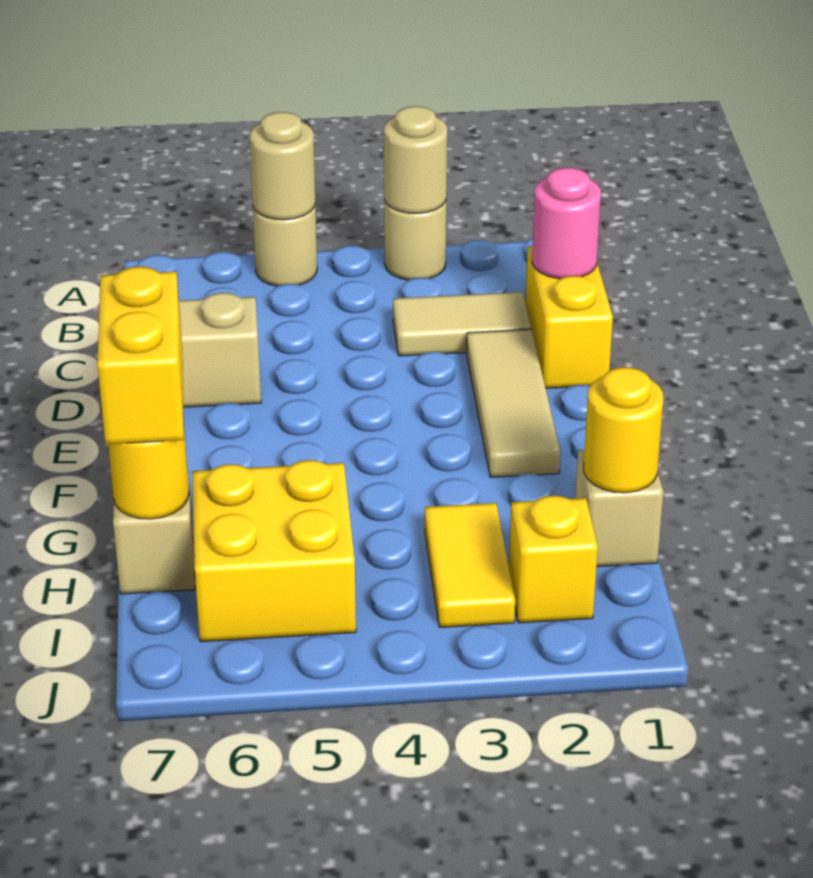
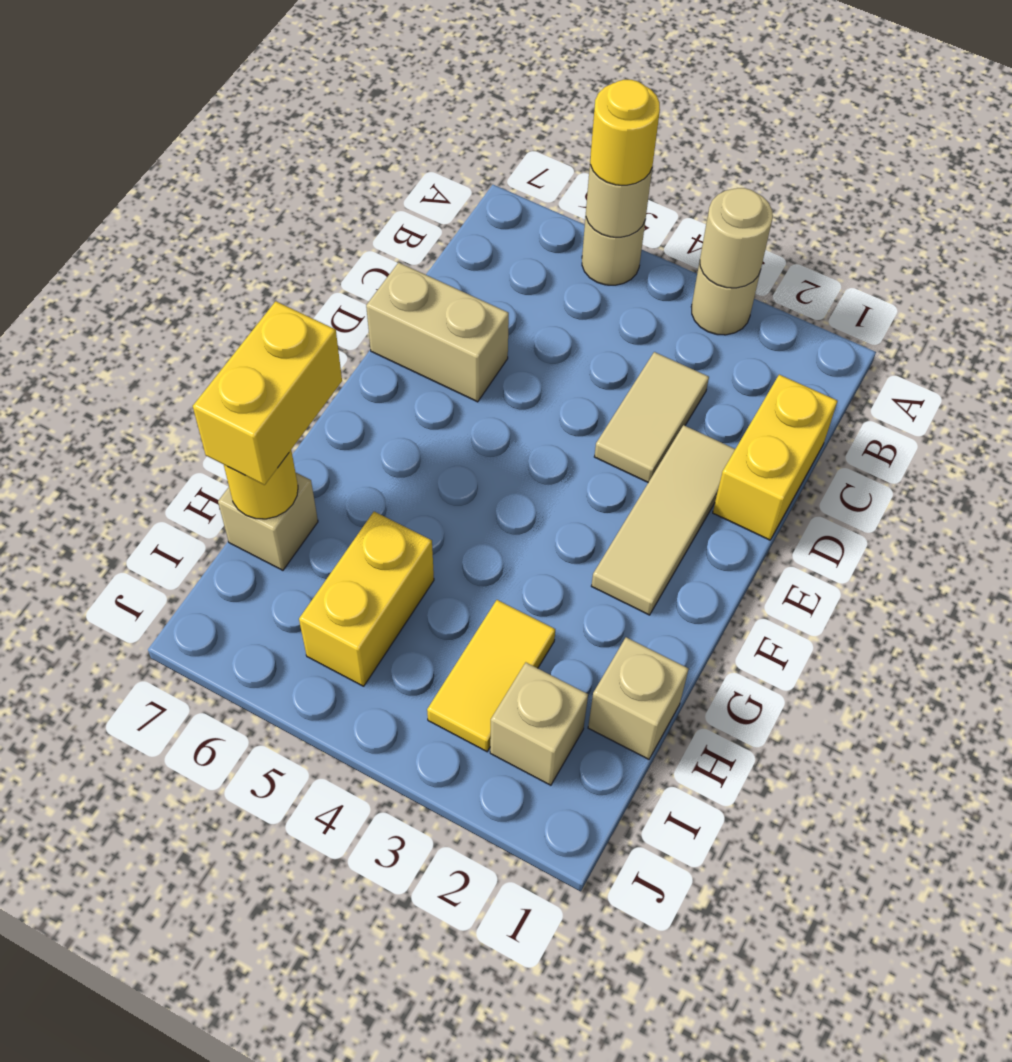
pink 1x1 round brick [532,167,601,279] -> none
tan 1x2 tile [393,292,531,356] -> tan 1x2 tile turned to [594,352,709,482]
yellow 1x1 round brick [584,367,664,493] -> yellow 1x1 round brick moved to [590,80,660,185]
yellow 2x2 brick [192,460,356,642] -> yellow 1x2 brick [299,512,434,686]
yellow 1x1 brick [509,496,598,623] -> tan 1x1 brick [490,663,588,785]

